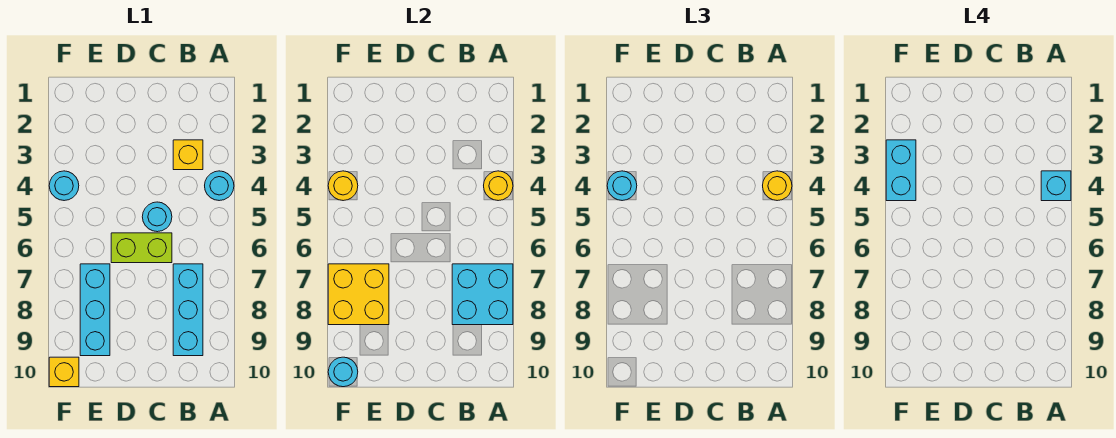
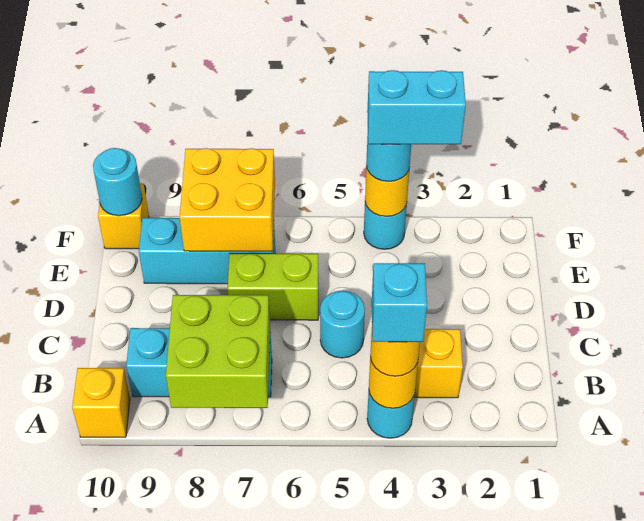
cyan 2x2 brick [452,264,513,325] -> lime 2x2 brick [166,295,270,408]
none -> yellow 1x1 brick [72,368,130,437]
lime 1x2 brick [111,233,172,263] -> lime 1x2 brick turned to [227,253,318,320]

